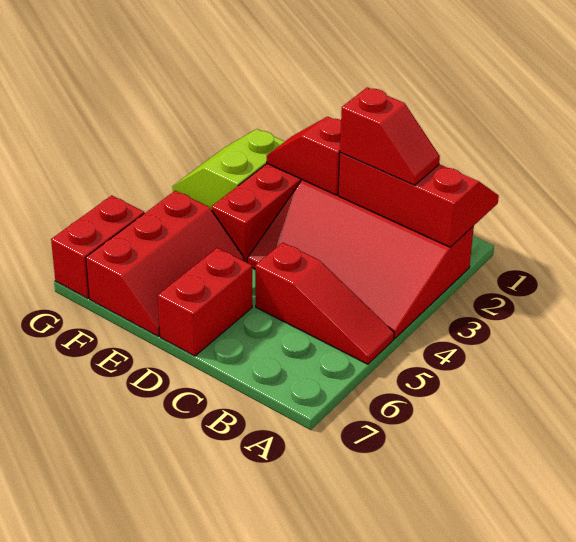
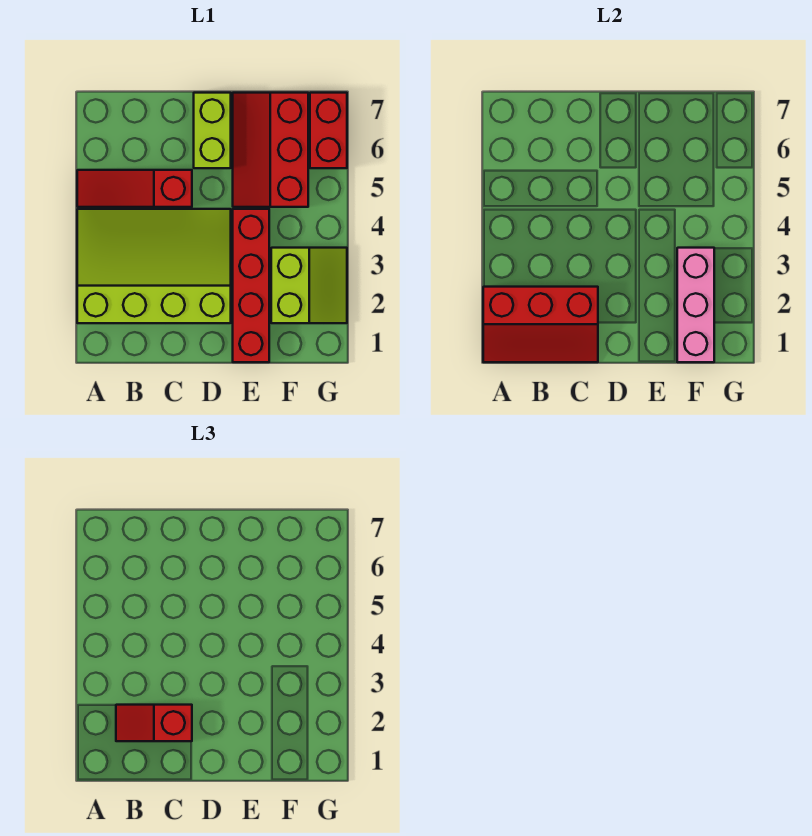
red 3x4 slope [247,180,474,339] -> lime 3x4 slope [77,209,231,323]
red 1x2 slope [267,117,341,195] -> none
red 1x2 brick [158,248,252,356] -> lime 1x2 brick [194,93,231,168]
none -> pink 1x3 brick [677,248,714,362]

